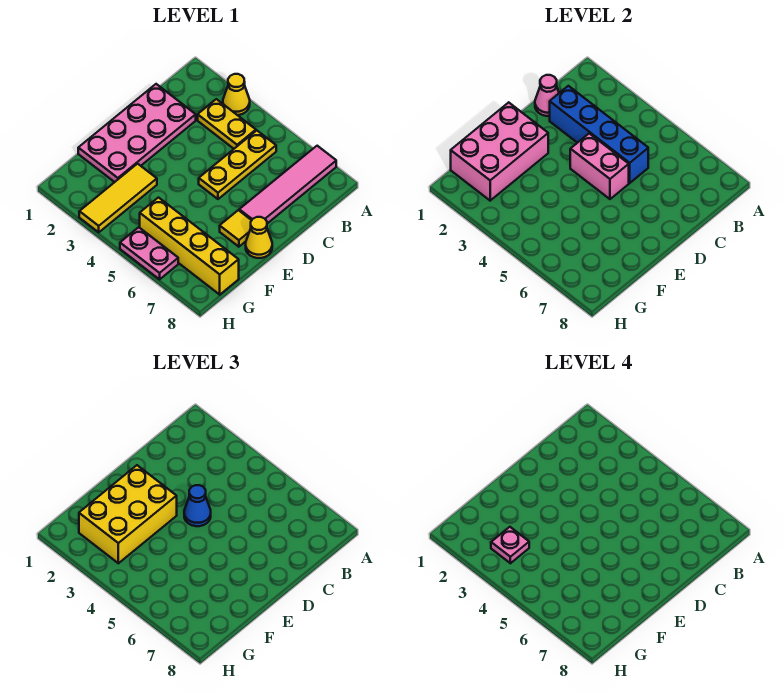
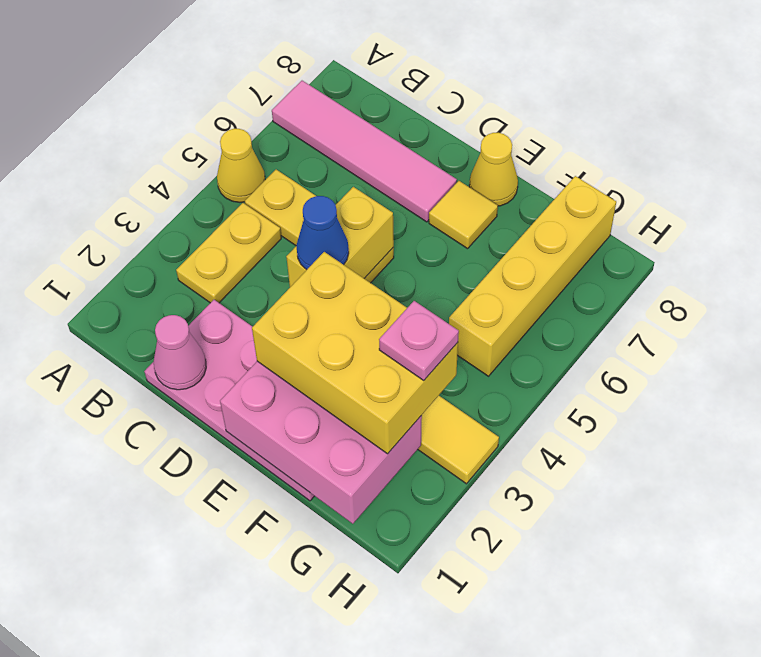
yellow 1x1 cone [223,74,250,115] -> yellow 1x1 cone moved to [217,129,265,202]
blue 1x4 brick [550,86,648,183] -> none
pink 1x2 brick [570,133,629,199] -> yellow 1x2 brick [286,187,394,287]
pink 1x2 plate [120,227,178,279] -> none

